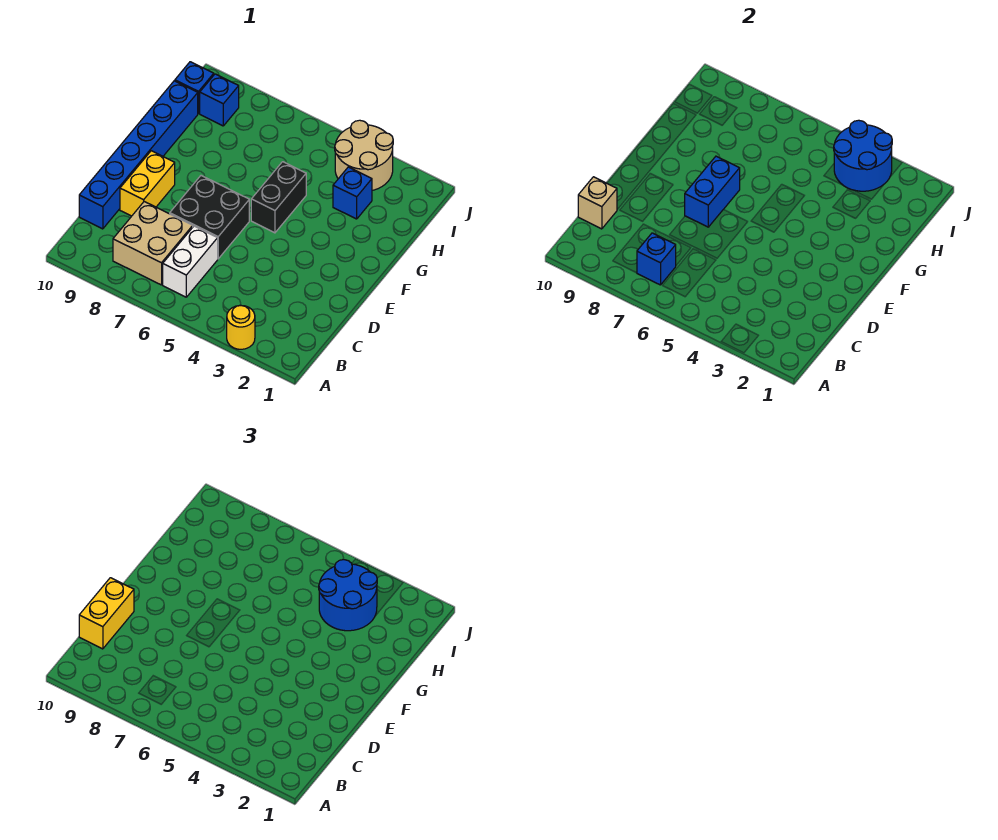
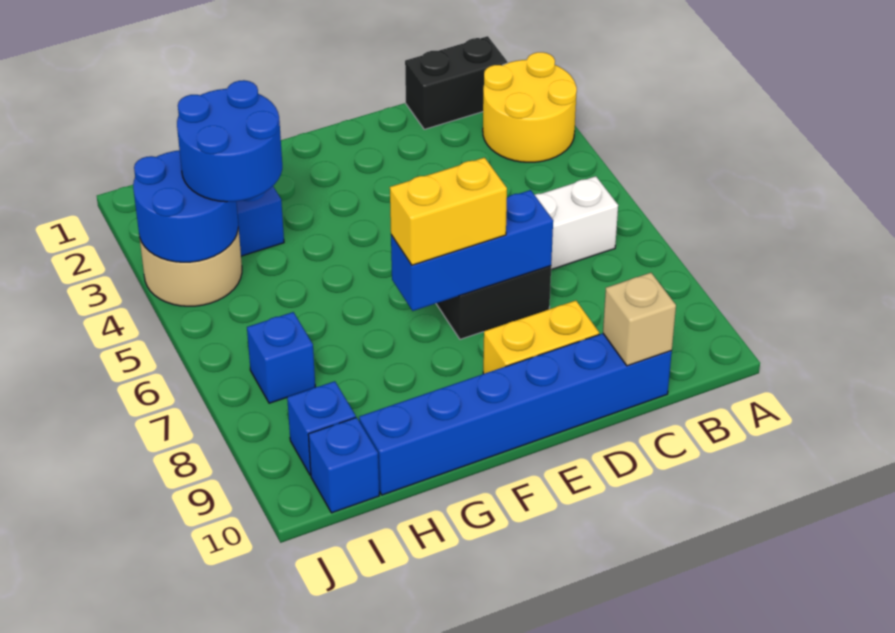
yellow 1x1 round brick [227,305,255,349] -> yellow 2x2 round brick [483,52,577,162]
tan 2x2 brick [113,202,193,285] -> none
blue 1x1 brick [637,233,676,285] -> blue 1x1 brick moved to [247,312,315,403]
yellow 1x2 brick [79,578,134,649] -> yellow 1x2 brick moved to [390,158,507,265]
blue 1x2 brick [685,156,740,227] -> blue 1x3 brick [391,190,553,311]
black 1x2 brick [251,162,306,233] -> black 1x2 brick moved to [405,36,507,129]

